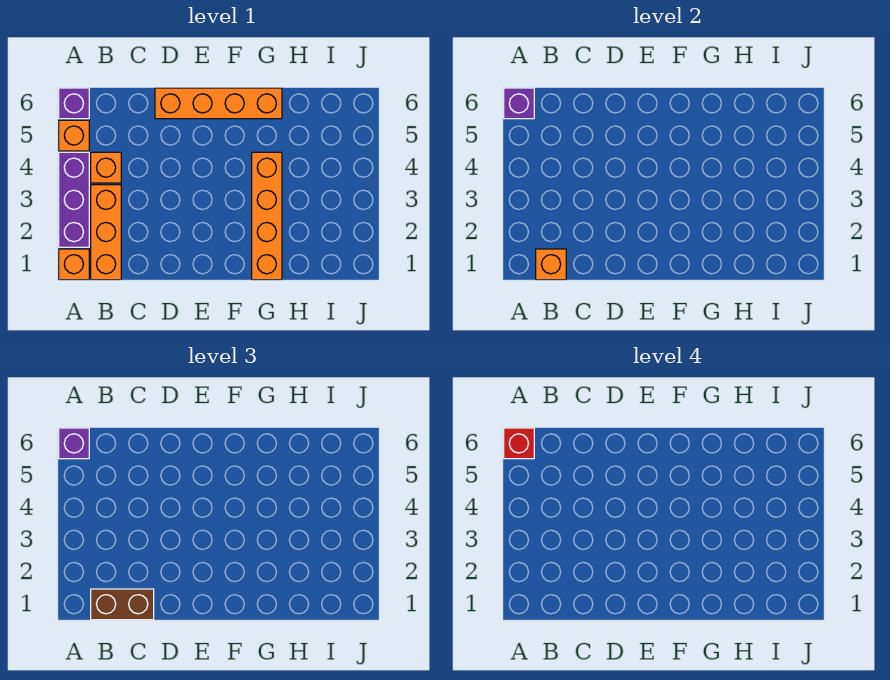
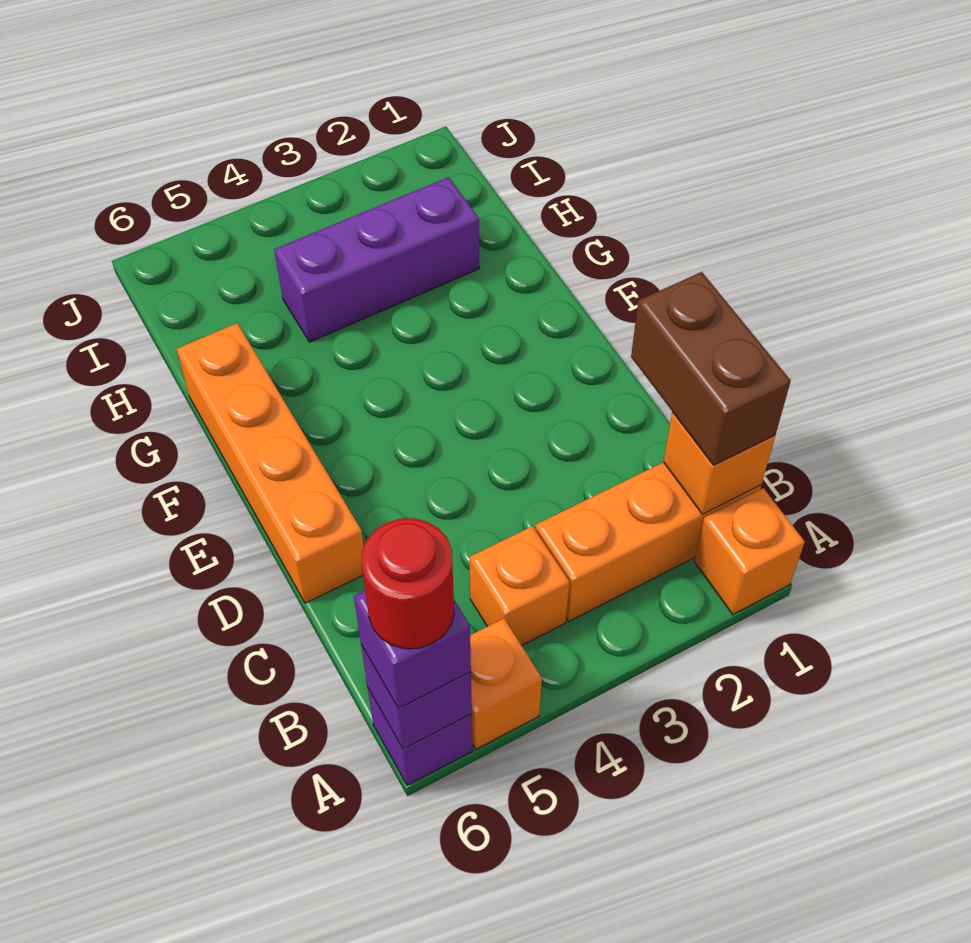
purple 1x3 brick [59,152,89,247] -> purple 1x3 brick moved to [274,177,479,342]
red 1x1 brick [504,428,534,459] -> red 1x1 round brick [362,518,454,649]
orange 1x4 brick [252,152,282,280] -> none

